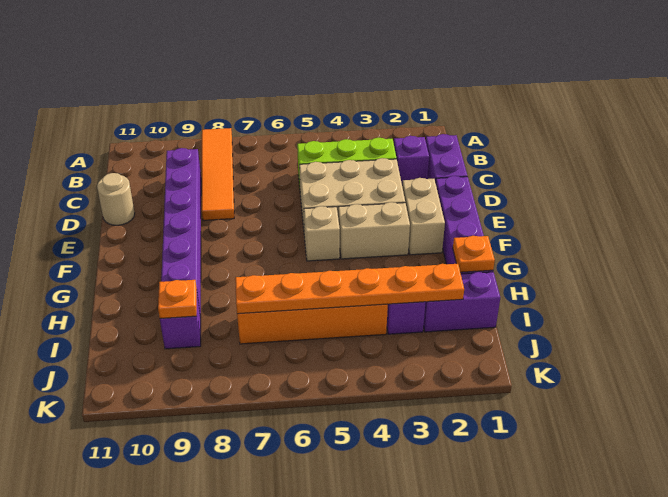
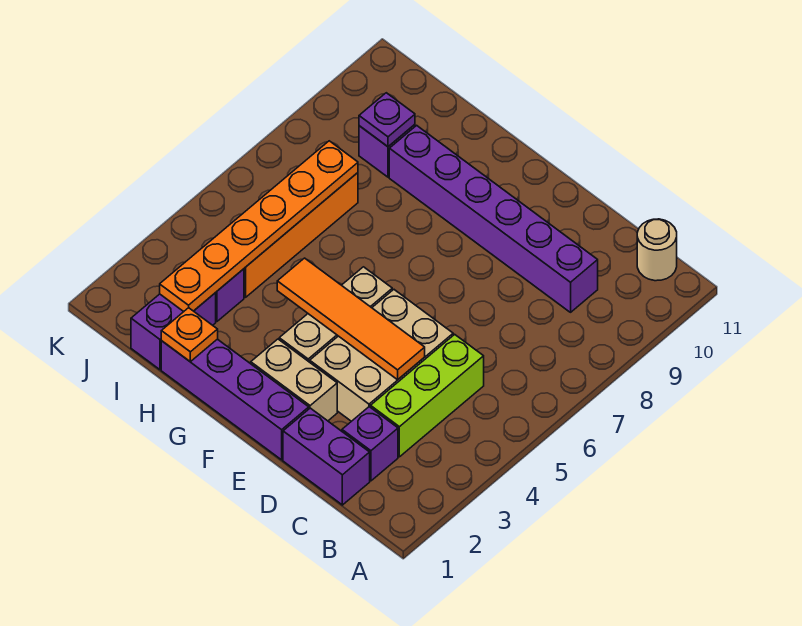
orange 1x4 tile [202,128,234,220] -> orange 1x4 tile moved to [277,258,425,380]
tan 1x1 round brick [97,173,135,225] -> tan 1x1 round brick moved to [637,219,677,281]
orange 1x1 plate [158,280,197,319] -> purple 1x1 plate [359,93,415,147]

